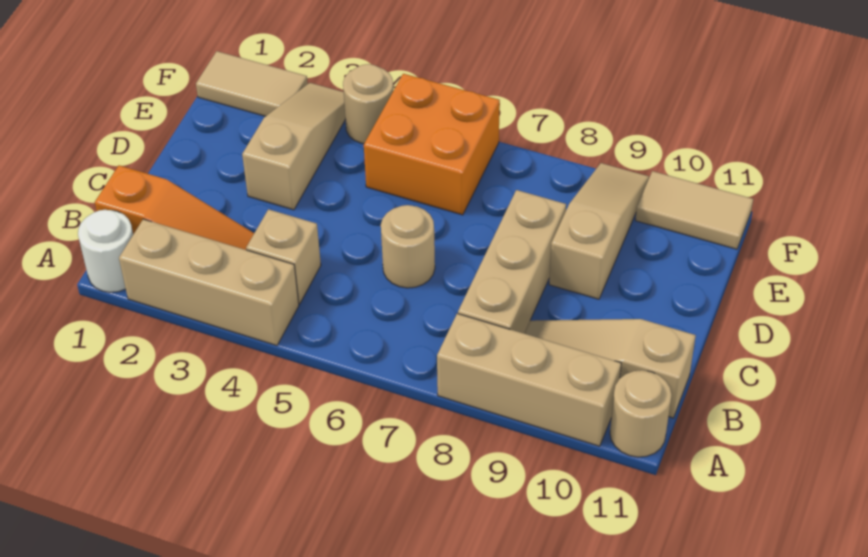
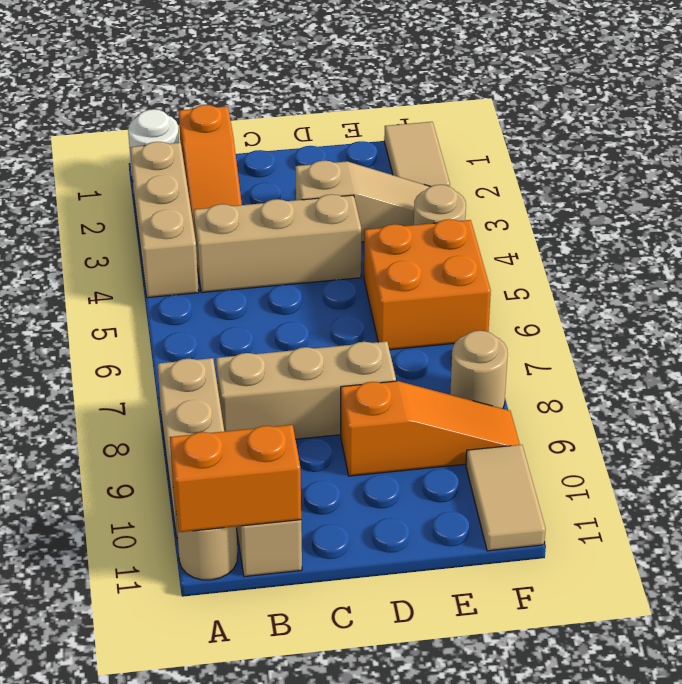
none -> orange 1x2 brick [170,425,301,532]
tan 1x1 brick [246,209,321,304] -> tan 1x3 brick [194,194,361,293]
tan 1x1 round brick [381,205,435,288] -> tan 1x1 round brick moved to [450,331,508,409]
tan 1x3 slope [549,163,649,299] -> orange 1x3 slope [341,381,520,476]

